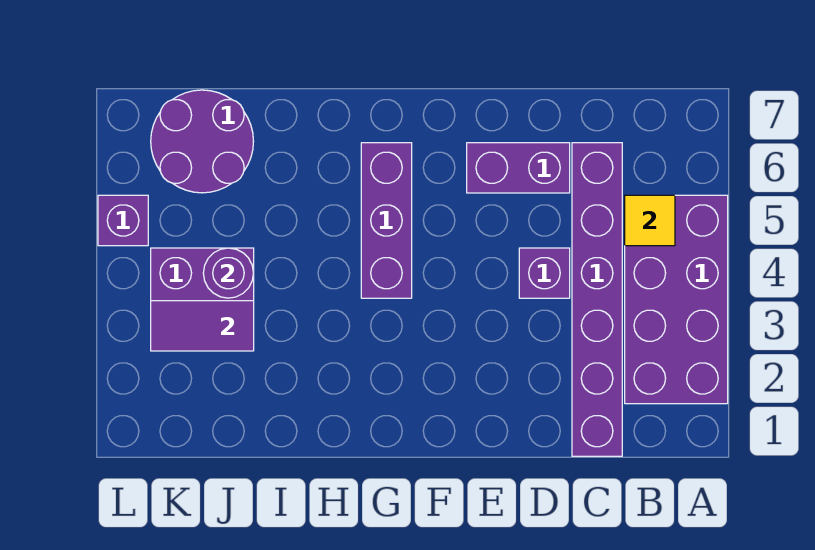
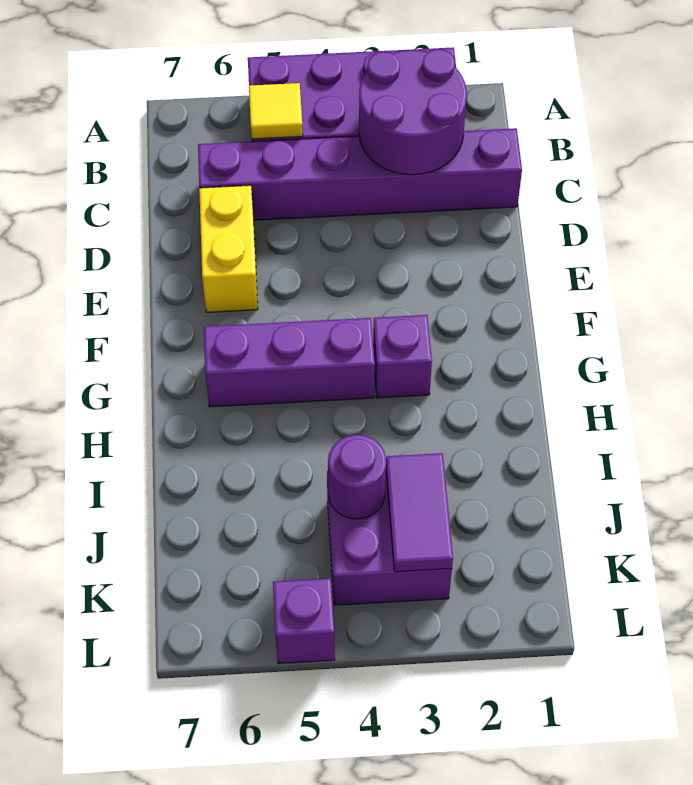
purple 1x1 brick [519,248,570,298] -> purple 1x1 brick moved to [373,315,432,398]
purple 1x2 brick [467,143,570,193] -> yellow 1x2 brick [199,185,258,312]
purple 2x2 round brick [151,90,253,193] -> purple 2x2 round brick moved to [359,49,467,175]

